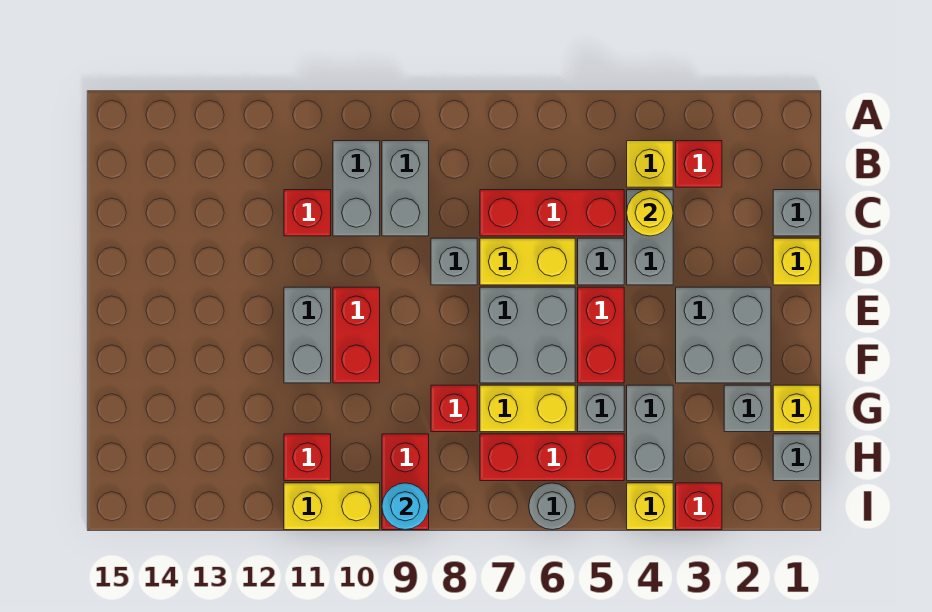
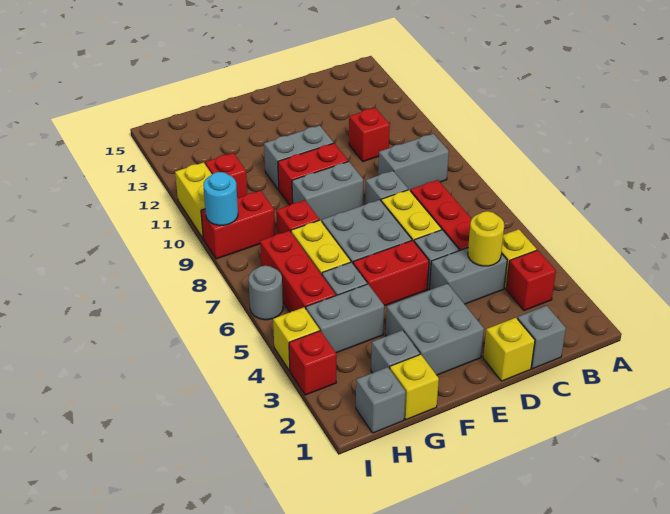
grey 1x2 brick [333,141,380,236] -> grey 1x2 brick moved to [292,161,364,222]

